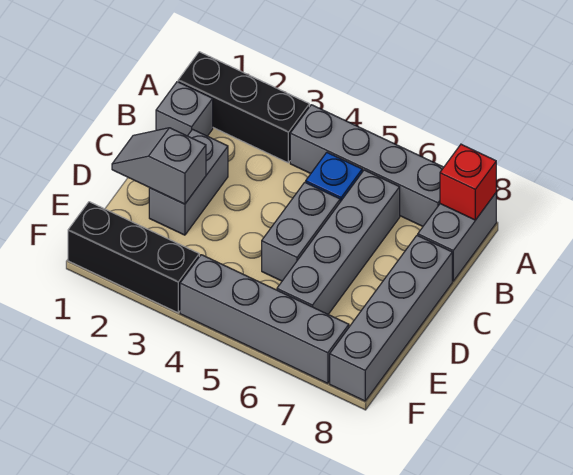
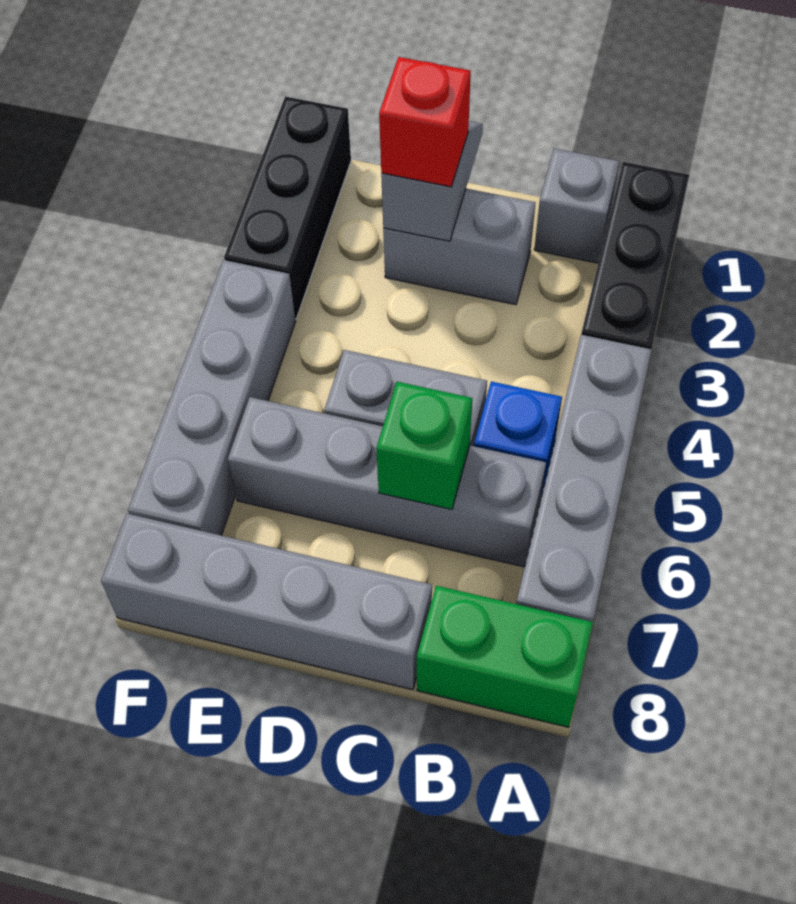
grey 1x2 brick [418,193,496,281] -> green 1x2 brick [417,586,593,727]
red 1x1 brick [440,144,496,220] -> red 1x1 brick moved to [379,57,471,187]
none -> green 1x1 brick [376,382,472,509]

